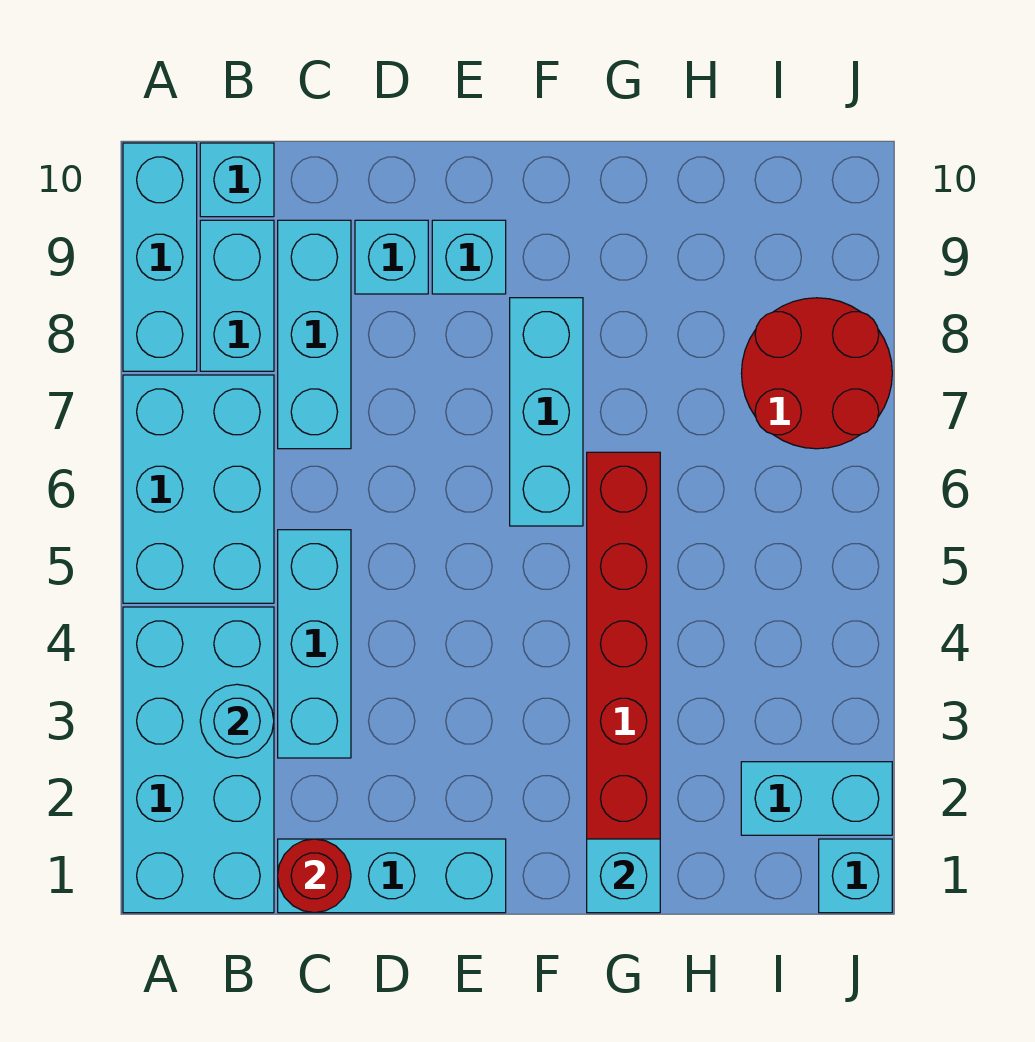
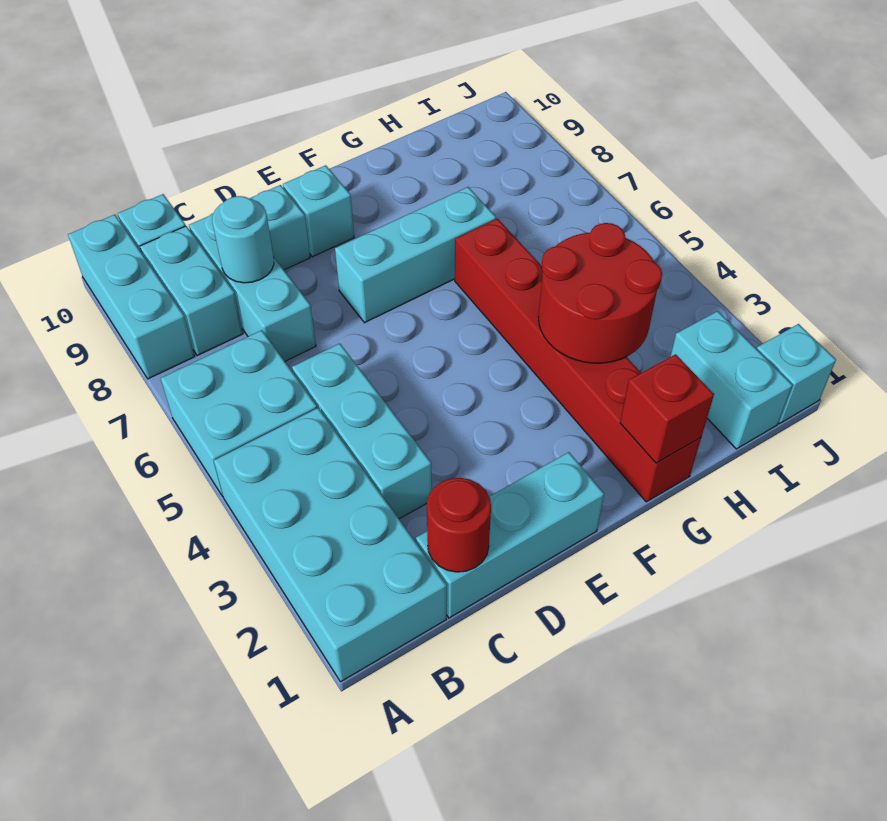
cyan 2x3 brick [123,375,274,603] -> cyan 2x2 brick [161,330,317,497]
cyan 1x1 round brick [200,684,274,758] -> cyan 1x1 round brick moved to [212,196,274,283]
cyan 1x3 brick [510,298,583,526] -> cyan 1x3 brick turned to [335,187,496,323]
cyan 1x1 brick [587,839,660,913] -> red 1x1 brick [620,354,714,463]
cyan 1x2 brick [741,762,892,835] -> cyan 1x2 brick turned to [670,311,792,449]
red 2x2 round brick [741,298,892,449] -> red 2x2 round brick moved to [538,223,662,363]

